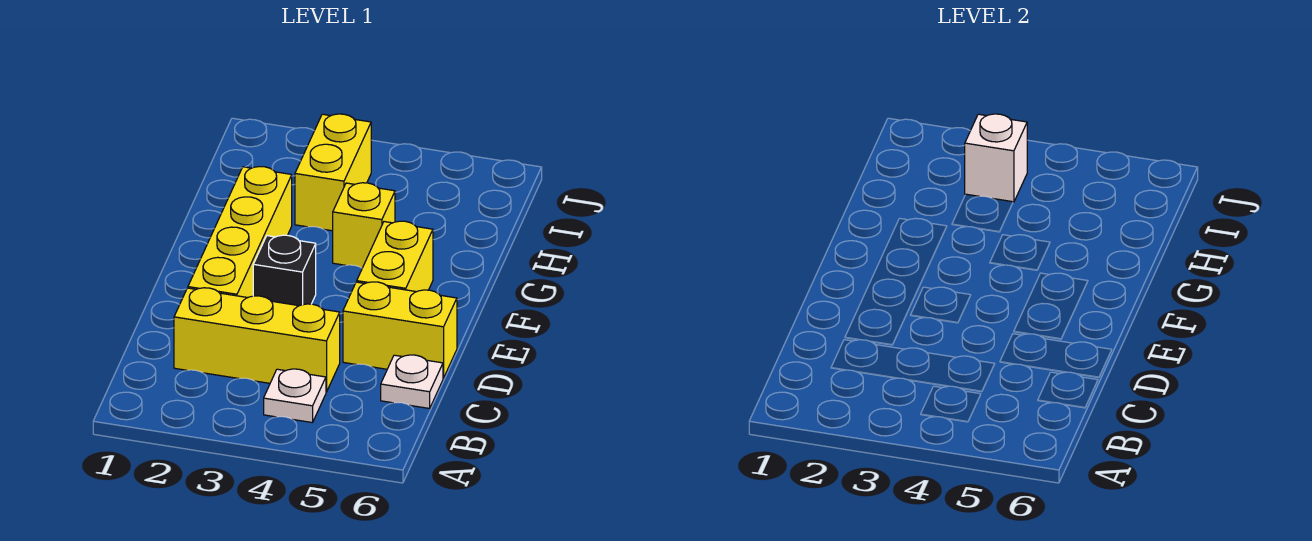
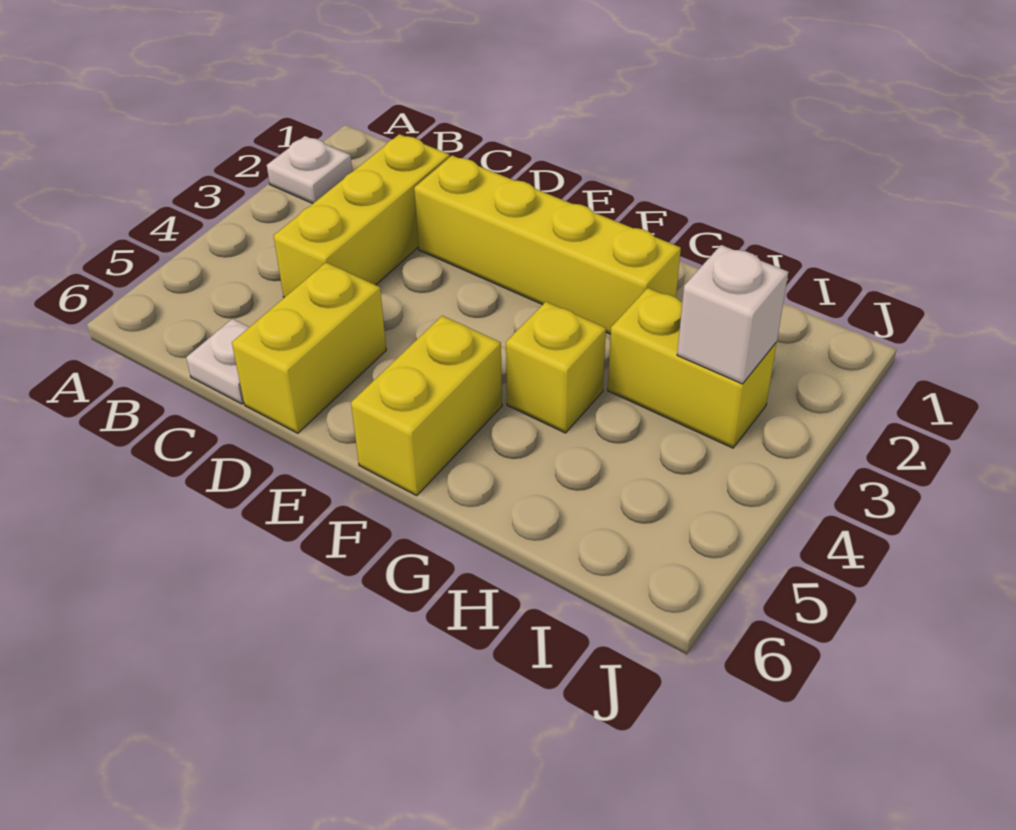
white 1x1 plate [264,369,326,423] -> white 1x1 plate moved to [267,136,352,203]
black 1x1 brick [253,235,316,306] -> none
yellow 1x2 brick [357,221,433,292] -> yellow 1x2 brick turned to [351,316,502,495]

